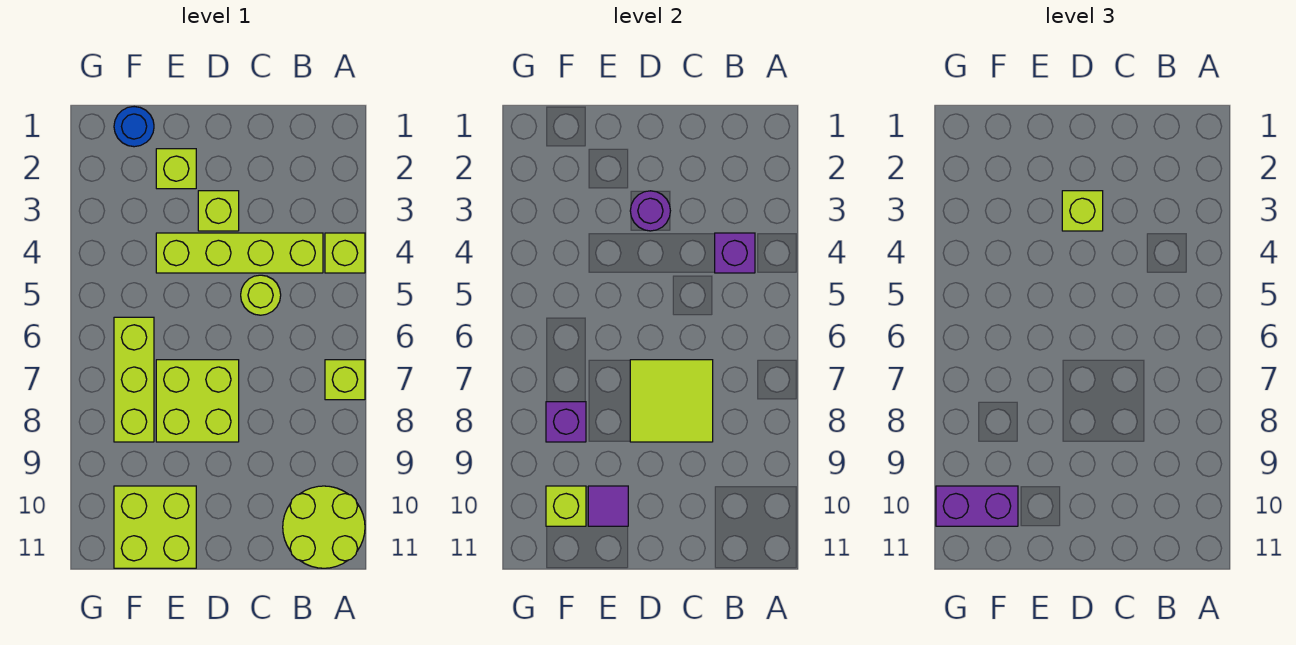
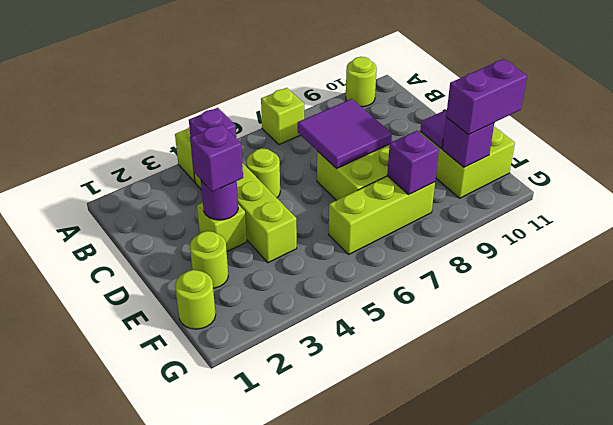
lime 2x2 round brick [283,486,365,568] -> lime 1x1 round brick [346,57,377,107]
lime 2x2 tile [630,360,713,442] -> purple 2x2 tile [298,99,392,169]
lime 1x1 brick [1062,191,1103,231] -> purple 1x1 brick [190,124,243,192]
lime 1x1 brick [156,149,196,189] -> lime 1x1 round brick [190,231,228,288]
blue 1x1 round brick [114,107,154,147] -> lime 1x1 round brick [175,270,216,329]
lime 1x1 brick [546,486,586,526] -> purple 1x1 brick [442,117,494,167]
purple 1x2 brick [936,486,1018,526] -> purple 1x2 brick turned to [446,59,527,135]

